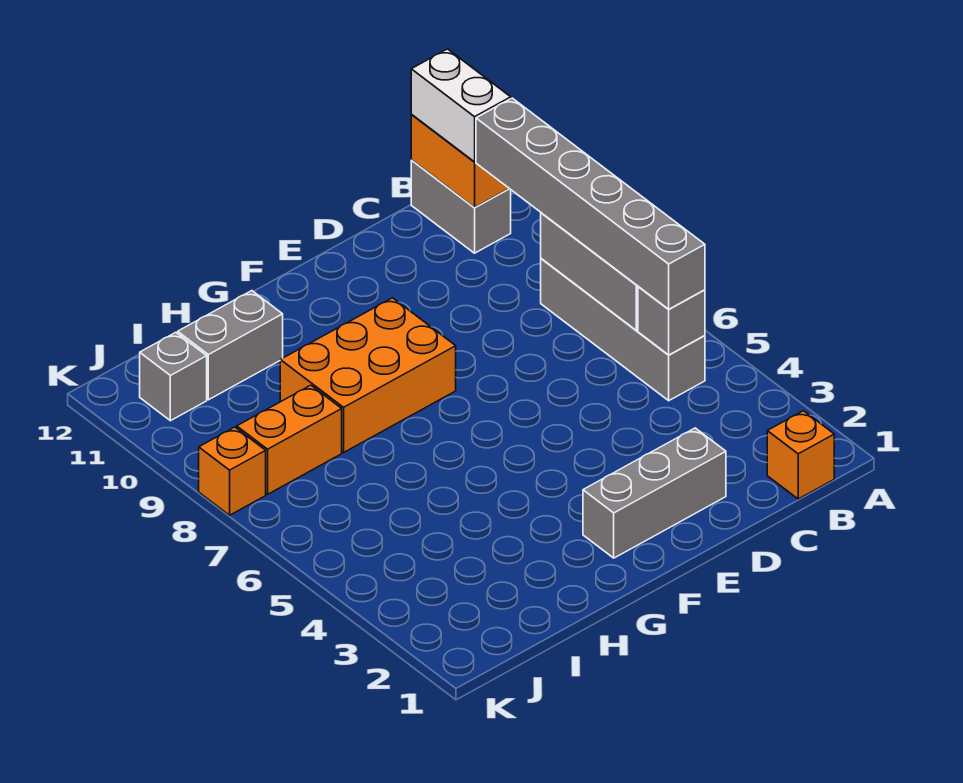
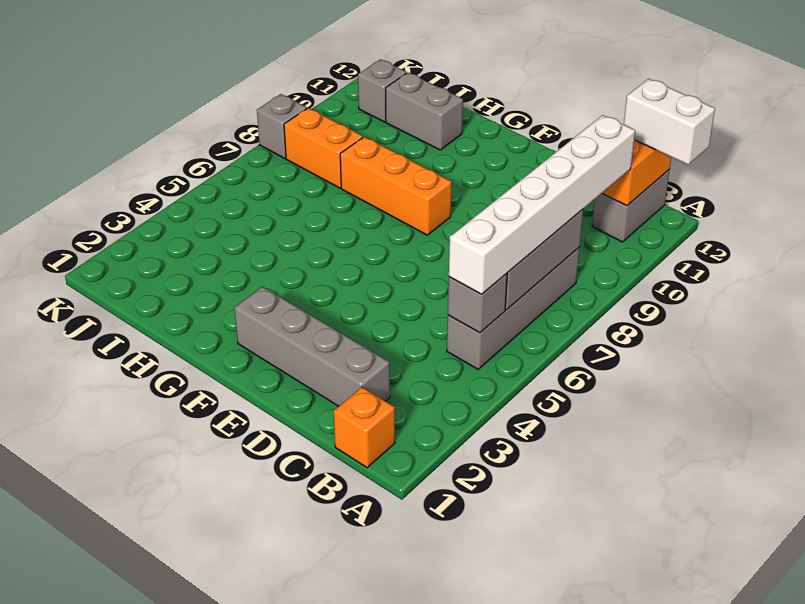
grey 1x6 brick [476,98,705,309] -> white 1x6 brick [449,115,635,294]
white 1x2 brick [411,49,511,162] -> white 1x2 brick turned to [624,79,715,165]
grey 1x3 brick [583,428,726,558] -> grey 1x4 brick [234,287,390,406]
orange 2x3 brick [280,298,456,452] -> orange 1x3 brick [340,137,452,235]
orange 1x1 brick [199,427,266,515] -> grey 1x1 brick [257,94,307,158]

